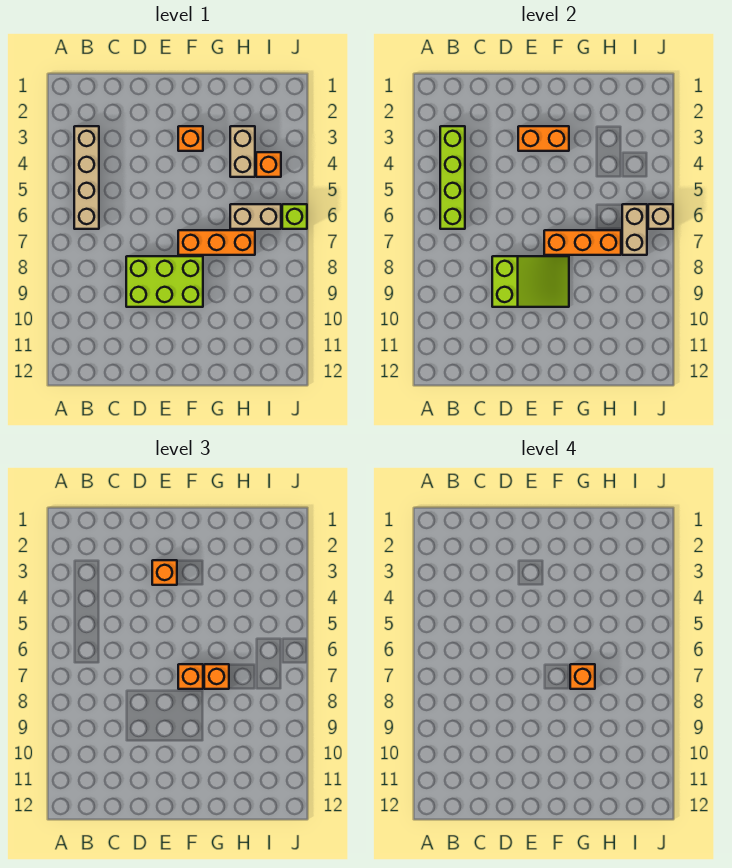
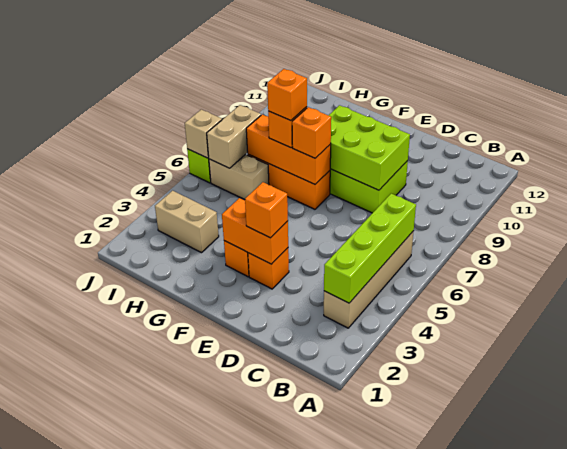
lime 2x3 slope [492,256,569,307] -> lime 2x3 brick [329,105,410,190]
tan 1x2 brick [230,126,255,177] -> tan 1x2 brick turned to [155,191,219,253]
orange 1x1 brick [256,152,281,177] -> orange 1x1 brick moved to [248,248,289,289]

